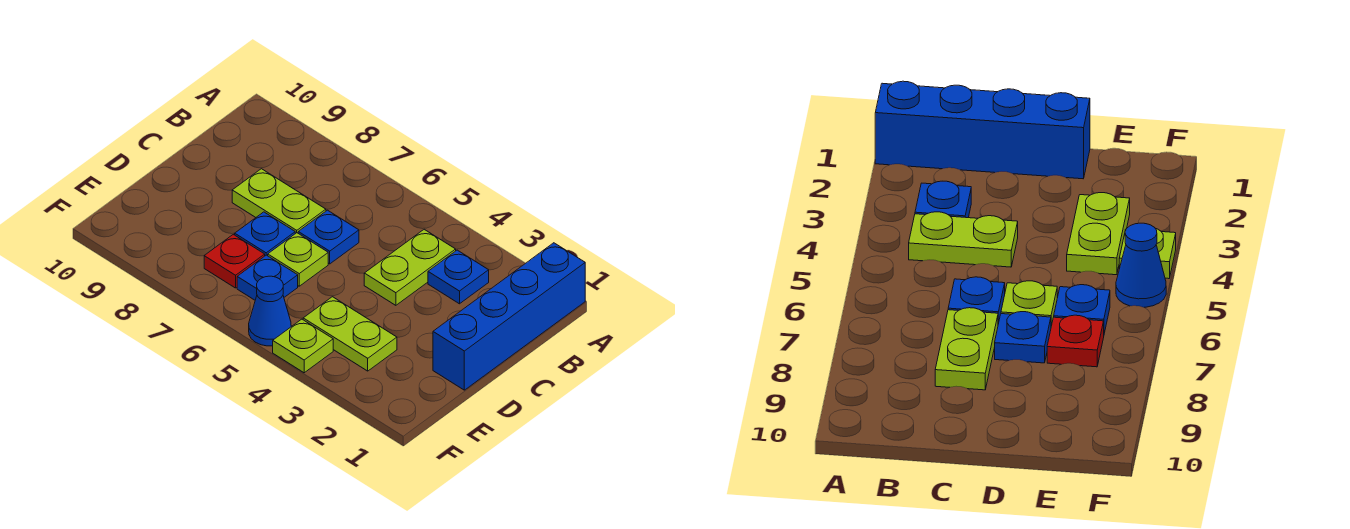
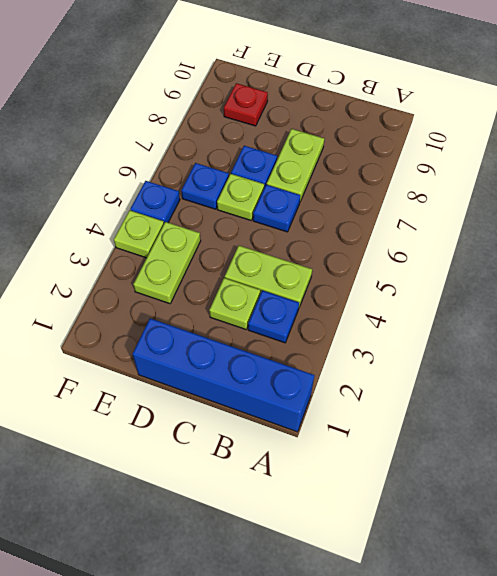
none -> lime 1x1 plate [209,278,260,329]
red 1x1 plate [204,234,265,288] -> red 1x1 plate moved to [224,83,268,126]
blue 1x1 cone [249,276,291,346] -> blue 1x1 plate [130,181,180,223]

